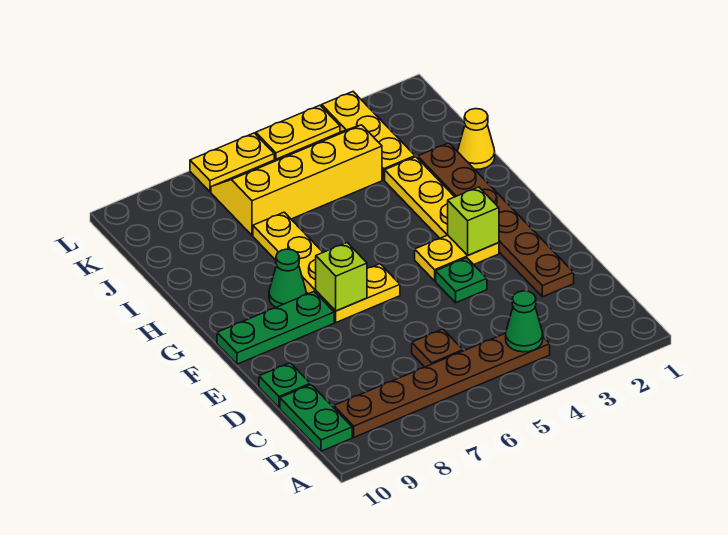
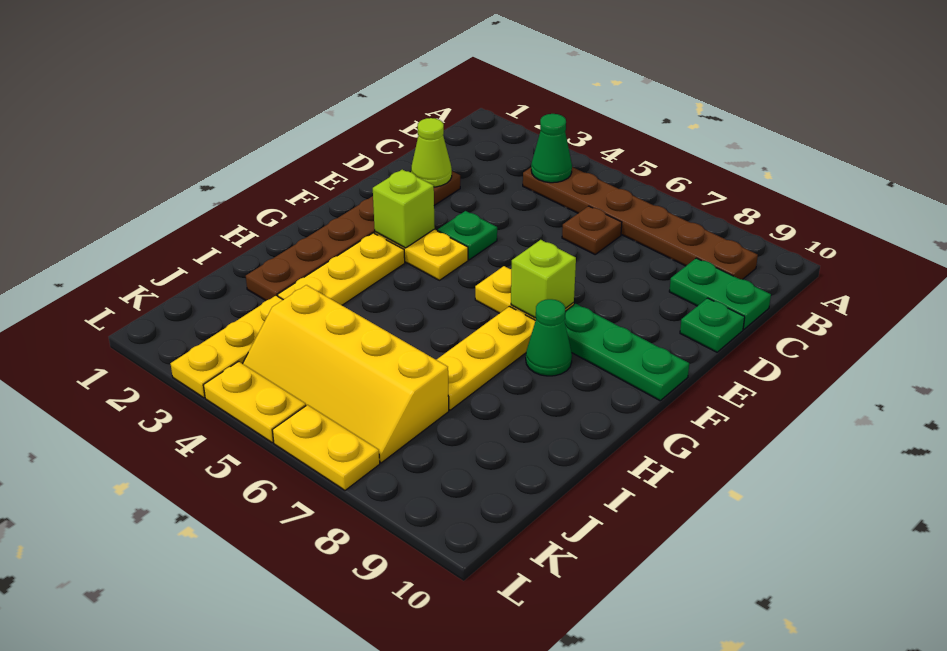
green 1x2 plate [280,385,352,451] -> green 1x2 plate turned to [669,258,771,329]
none -> lime 1x1 cone [411,118,452,187]
yellow 1x1 cone [458,109,495,169] -> none

